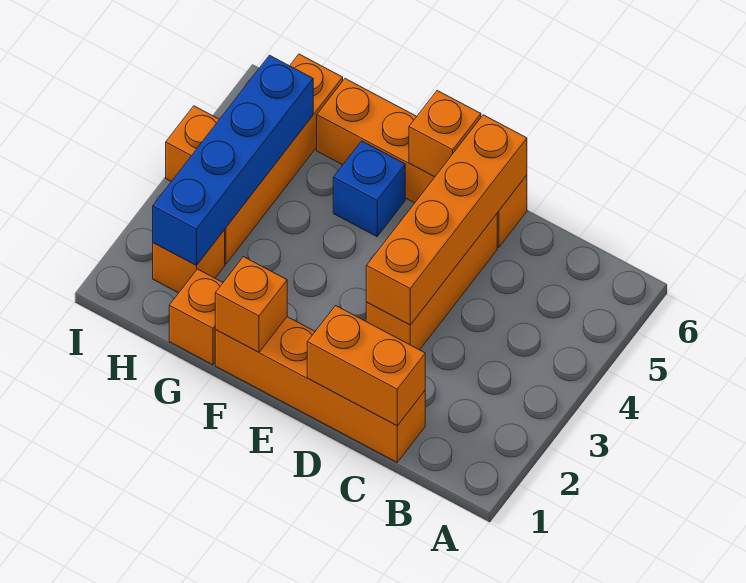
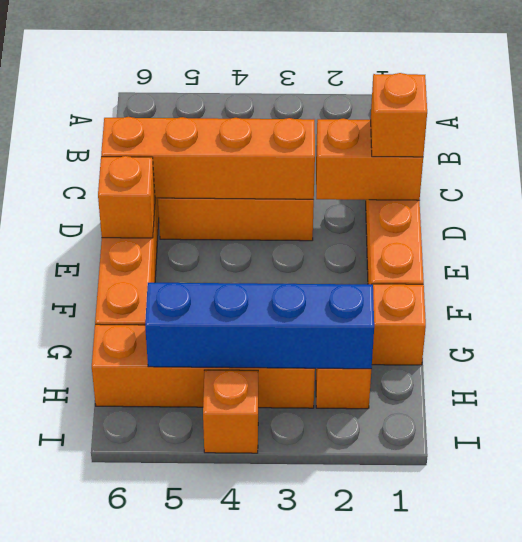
orange 1x2 brick [307,306,425,426] -> orange 1x2 brick turned to [316,118,423,200]
orange 1x1 brick [215,257,287,352] -> orange 1x1 brick moved to [371,73,427,157]
blue 1x1 brick [333,141,405,237] -> none

